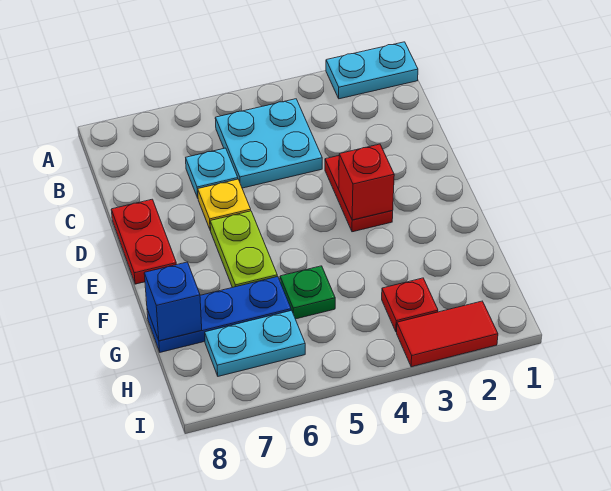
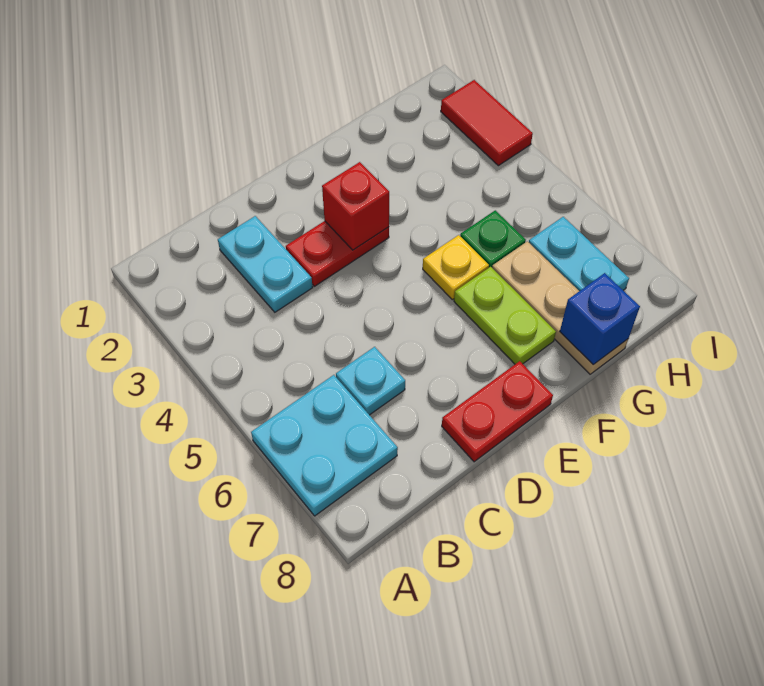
cyan 1x2 plate [326,42,418,99] -> cyan 1x2 plate moved to [218,216,313,312]
cyan 2x2 plate [215,99,322,188] -> cyan 2x2 plate moved to [251,375,398,516]
yellow 1x1 plate [198,179,251,230] -> yellow 1x1 plate moved to [423,235,489,300]
lime 1x2 plate [210,211,277,287] -> lime 1x2 plate turned to [454,267,556,364]
blue 1x3 plate [147,276,291,352] -> tan 1x3 plate [492,241,628,374]
red 1x1 plate [382,278,438,332] -> none

